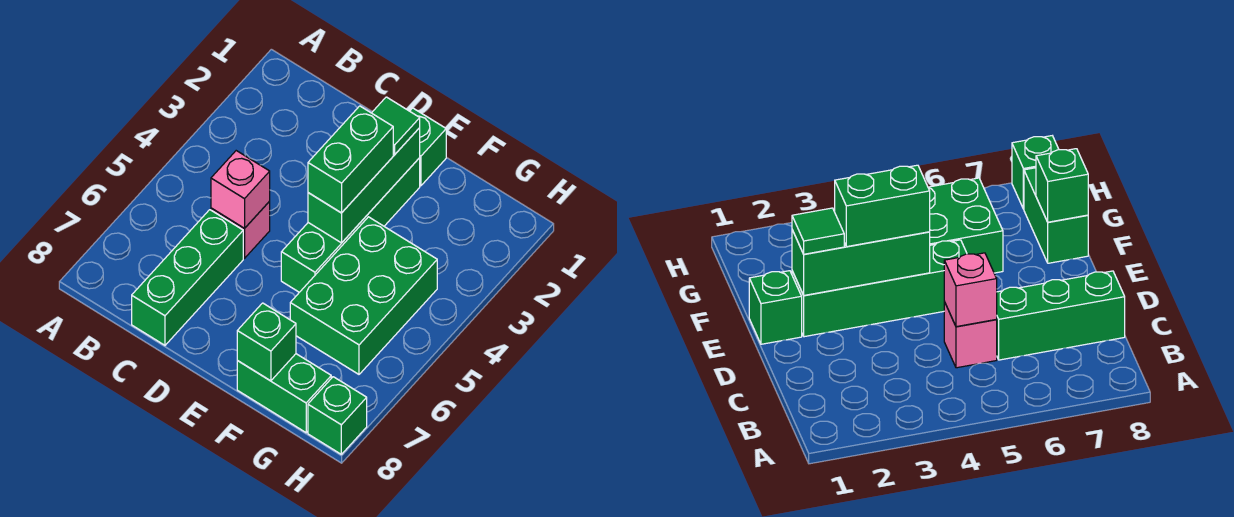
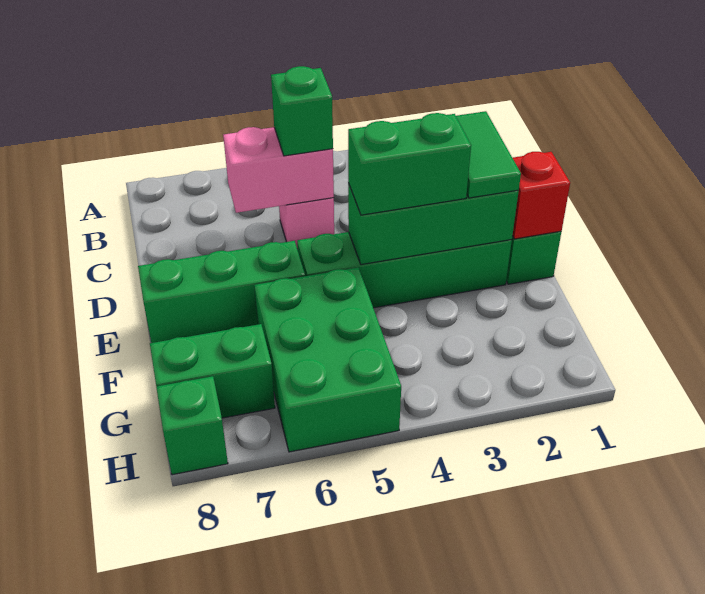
pink 1x1 brick [211,151,270,228] -> pink 1x2 brick [223,127,334,213]
green 1x3 brick [132,210,243,345] -> green 1x3 brick moved to [138,241,305,343]
none -> red 1x1 brick [512,152,570,239]
green 1x1 tile [372,97,420,155] -> green 1x2 tile [456,111,521,198]
green 2x3 brick [290,217,437,374] -> green 2x3 brick turned to [254,267,401,452]
green 1x2 brick [237,354,331,432] -> green 1x2 brick turned to [150,324,275,418]
green 1x1 brick [237,303,296,381] -> green 1x1 brick moved to [271,66,333,156]

